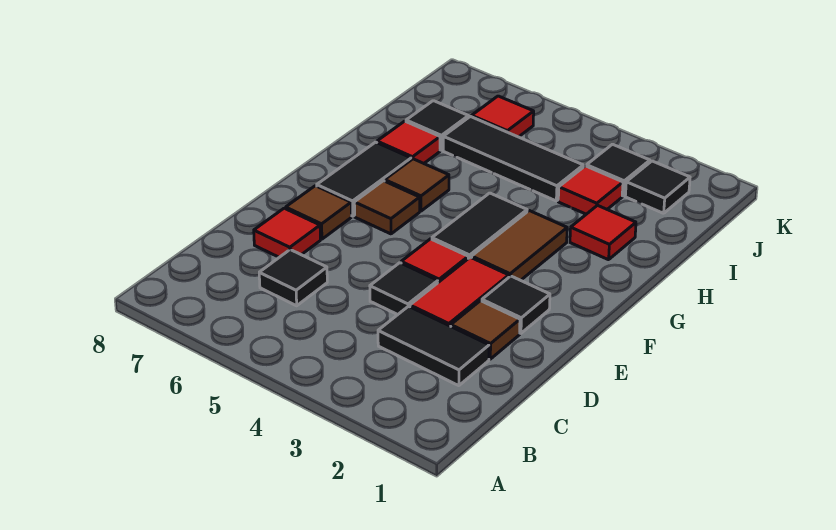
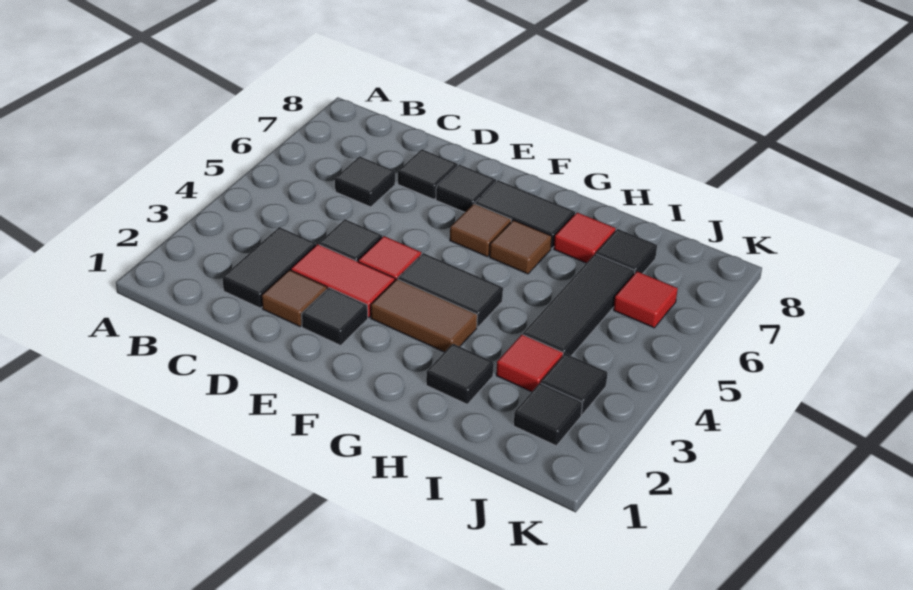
red 1x1 tile [254,208,320,257] -> black 1x1 tile [398,149,458,199]
brown 1x1 tile [286,186,351,239] -> black 1x1 tile [436,165,496,212]
red 1x1 tile [570,205,636,260] -> black 1x1 tile [426,344,494,404]

